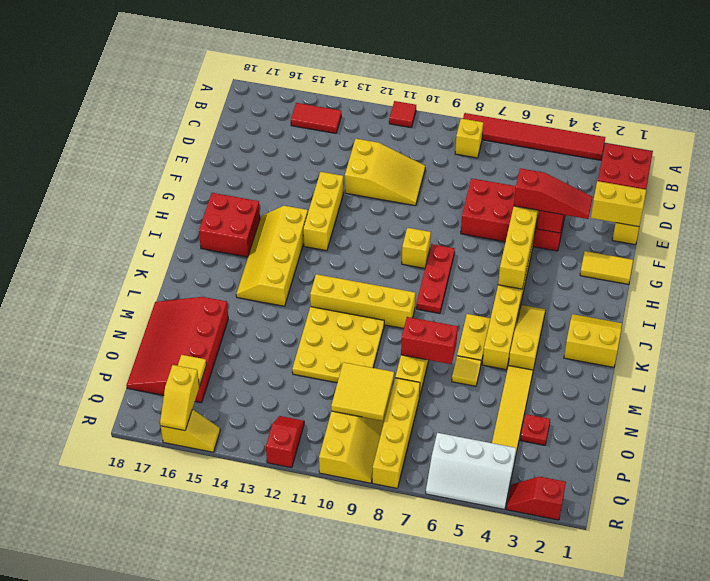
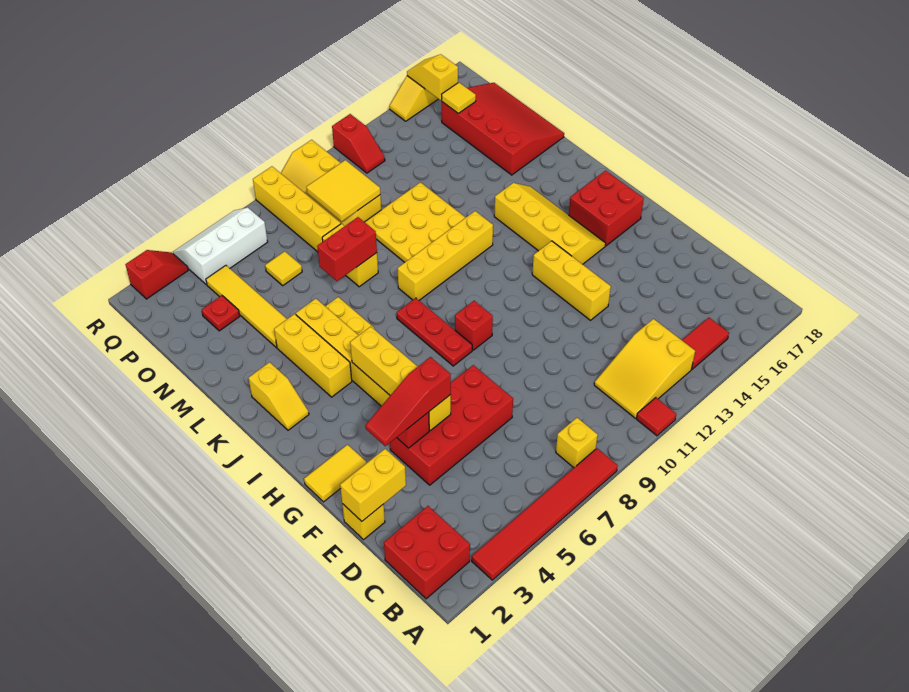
yellow 2x3 slope [345,139,425,206] -> yellow 2x3 slope moved to [594,319,695,418]
yellow 1x1 brick [402,228,431,268] -> red 1x1 brick [455,301,493,350]
yellow 2x2 slope [564,314,622,367] -> yellow 1x2 slope [248,362,309,430]
yellow 1x3 slope [509,305,545,370] -> yellow 1x3 brick [274,314,352,397]
yellow 1x1 tile [452,356,481,386] -> yellow 1x1 tile moved to [265,251,302,286]

